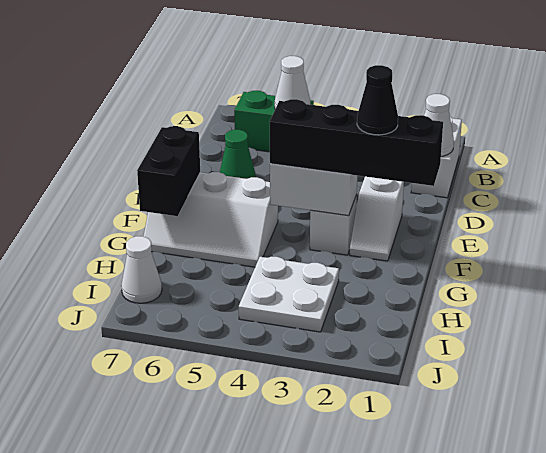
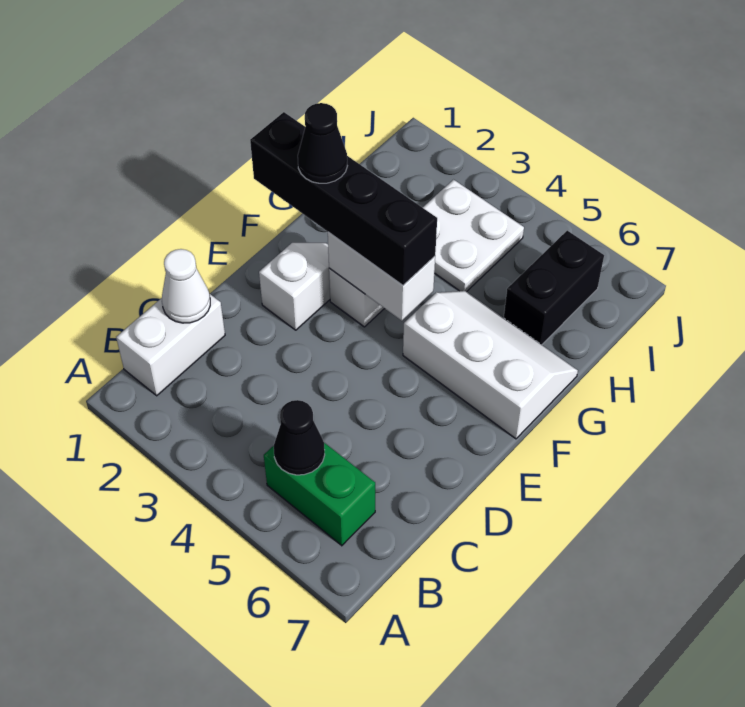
white 1x1 cone [275,56,310,109] -> black 1x1 cone [274,400,325,475]
green 1x1 cone [220,130,256,179] -> none
black 1x2 brick [137,126,200,216] -> black 1x2 brick moved to [504,231,604,345]
white 1x1 cone [121,236,162,303] -> none

